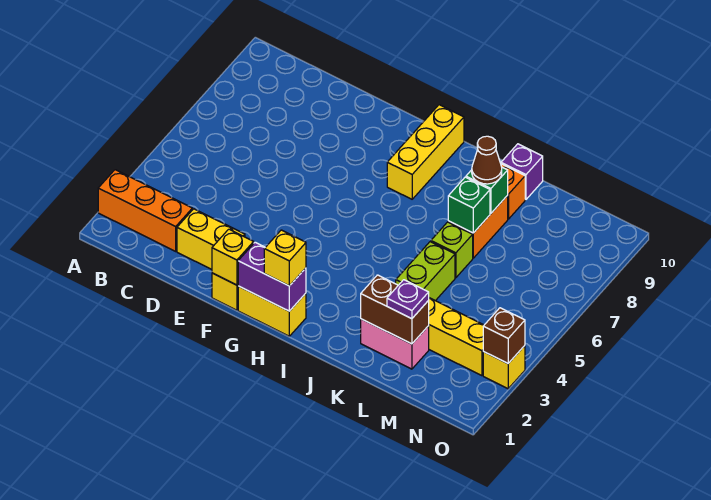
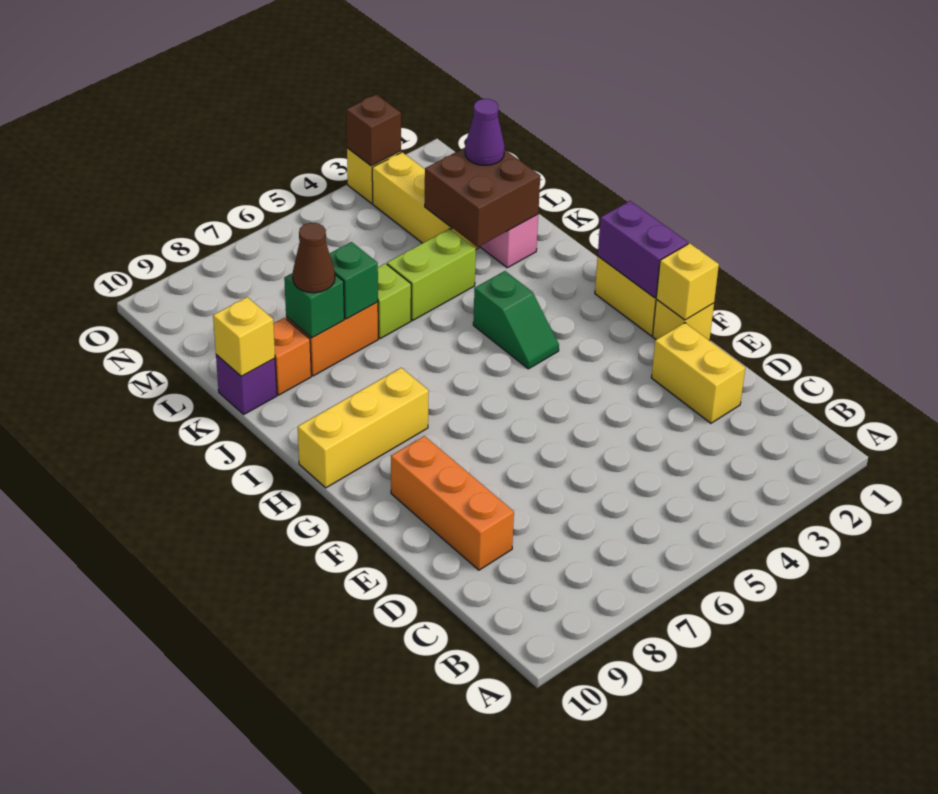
orange 1x3 brick [98,170,192,251] -> orange 1x3 brick moved to [391,436,514,570]
yellow 1x1 brick [264,230,306,286] -> yellow 1x1 brick moved to [213,297,275,376]
none -> green 1x2 slope [473,271,559,369]
brown 1x2 brick [361,275,429,344] -> brown 2x2 brick [425,148,540,247]
purple 1x1 plate [387,280,429,319] -> purple 1x1 cone [465,99,505,165]

